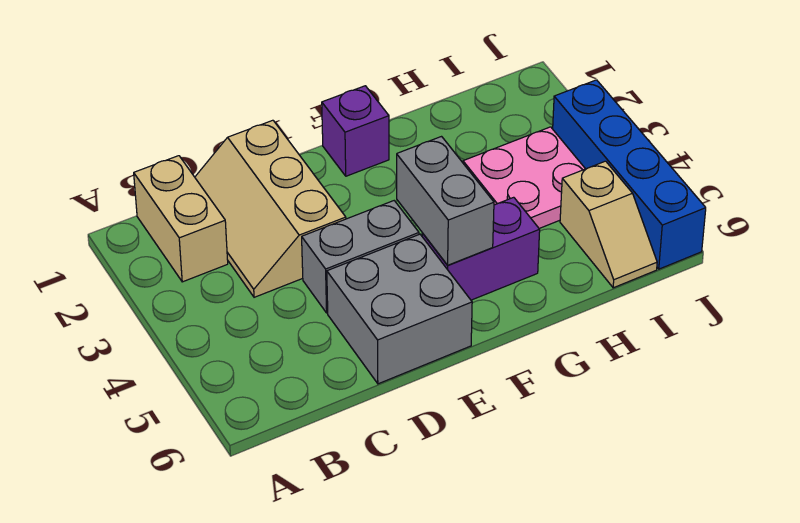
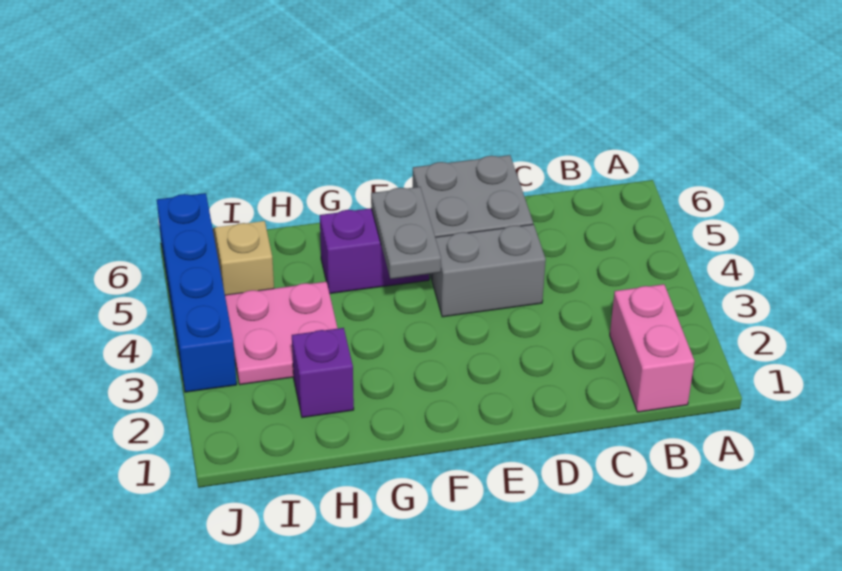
tan 1x2 brick [134,156,228,282] -> pink 1x2 brick [610,284,694,412]
tan 2x3 slope [195,120,346,297] -> none
purple 1x1 brick [322,86,389,176] -> purple 1x1 brick moved to [292,328,354,418]
grey 1x2 brick [397,137,494,265] -> grey 1x2 plate [371,187,441,279]

